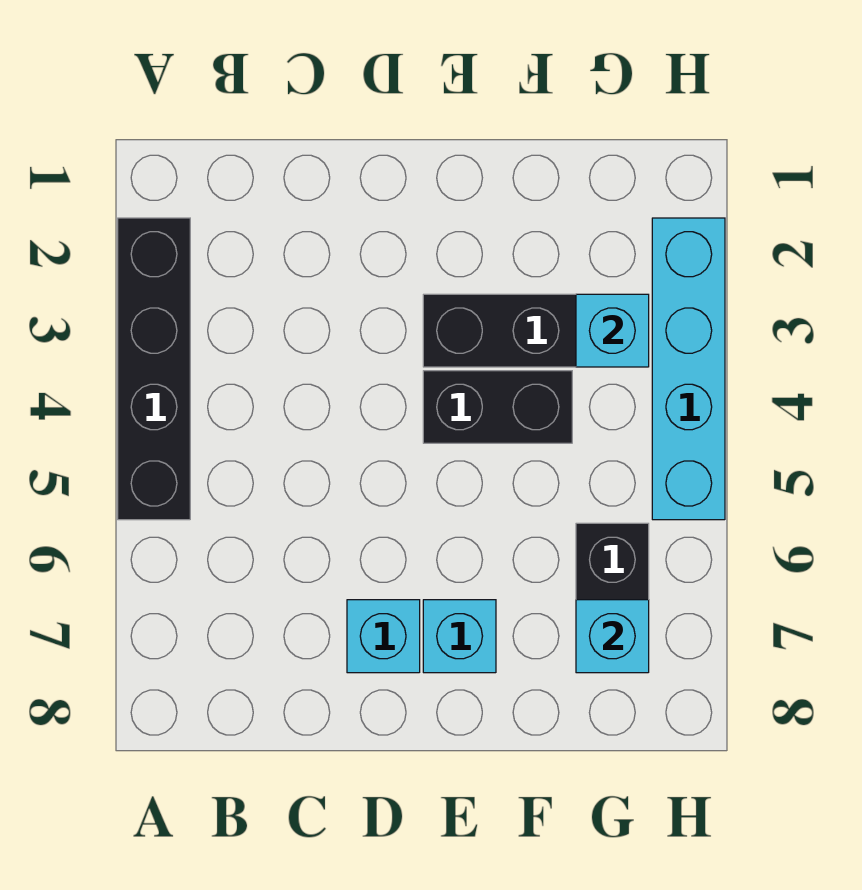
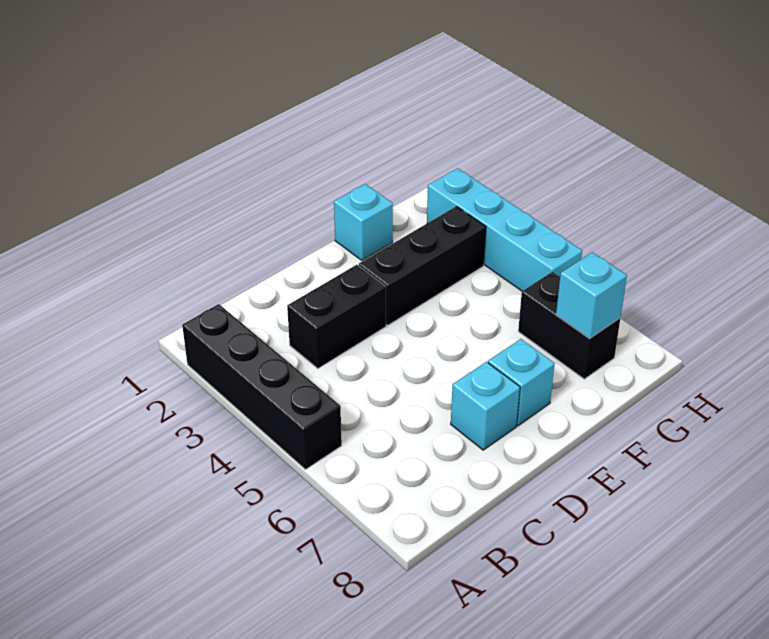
black 1x2 brick [423,371,572,443] -> black 1x2 brick moved to [287,265,386,368]
cyan 1x1 brick [576,294,649,367] -> cyan 1x1 brick moved to [334,184,393,260]

